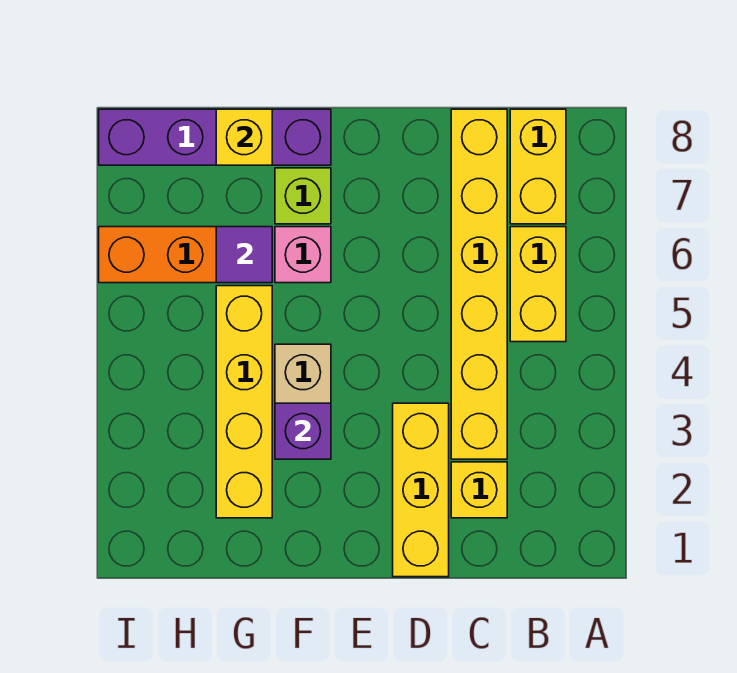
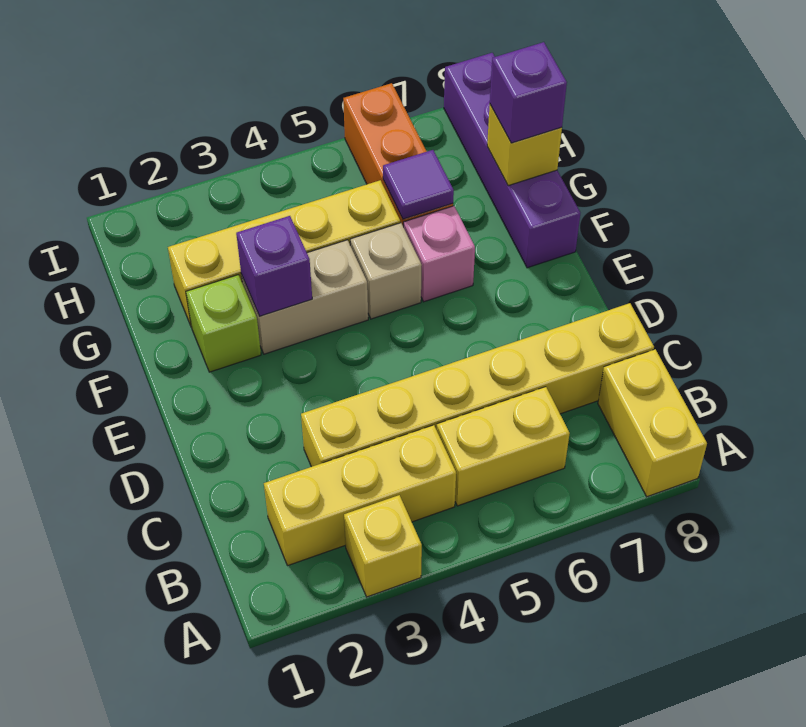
yellow 1x2 brick [510,109,566,224] -> yellow 1x2 brick turned to [598,349,707,497]
yellow 1x1 brick [451,462,507,518] -> yellow 1x1 brick moved to [344,495,422,597]
yellow 1x3 brick [393,403,449,577] -> yellow 1x3 brick moved to [264,425,456,566]
none -> tan 1x1 brick [350,223,422,319]
lime 1x1 brick [275,168,331,224] -> lime 1x1 brick moved to [186,275,261,372]
none -> purple 1x1 brick [490,42,567,143]

